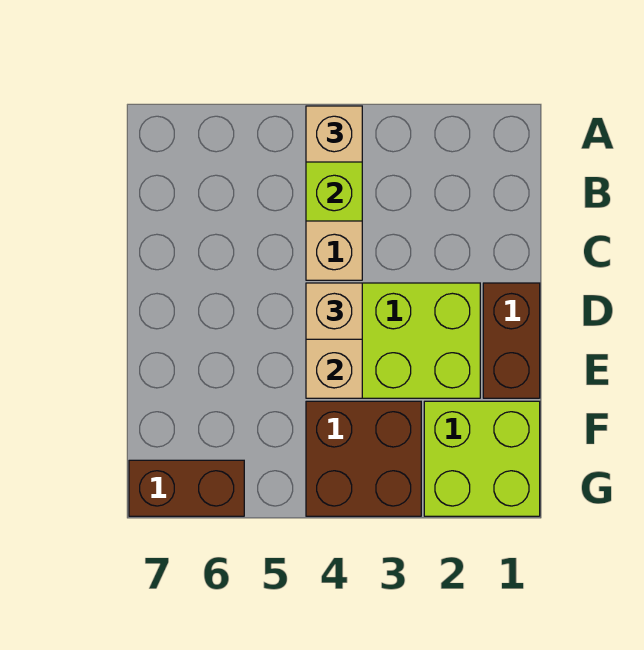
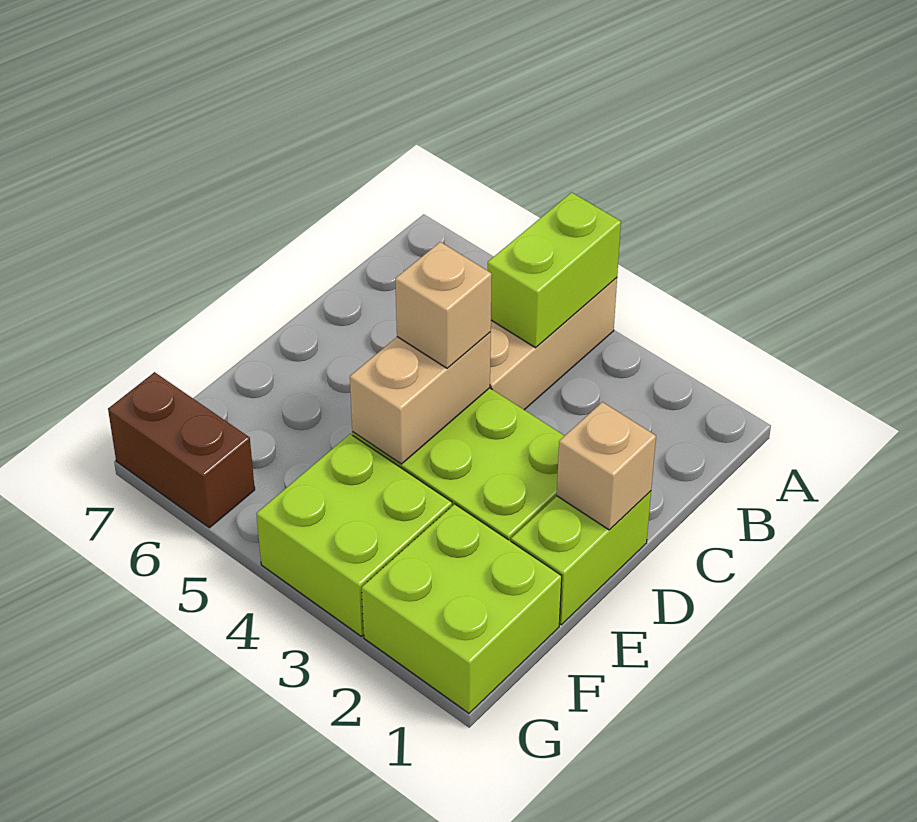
tan 1x1 brick [306,106,362,162] -> tan 1x1 brick moved to [557,402,656,530]
brown 1x2 brick [483,283,540,398] -> lime 1x2 brick [511,491,651,625]
brown 2x2 brick [306,401,421,516] -> lime 2x2 brick [256,434,452,636]

